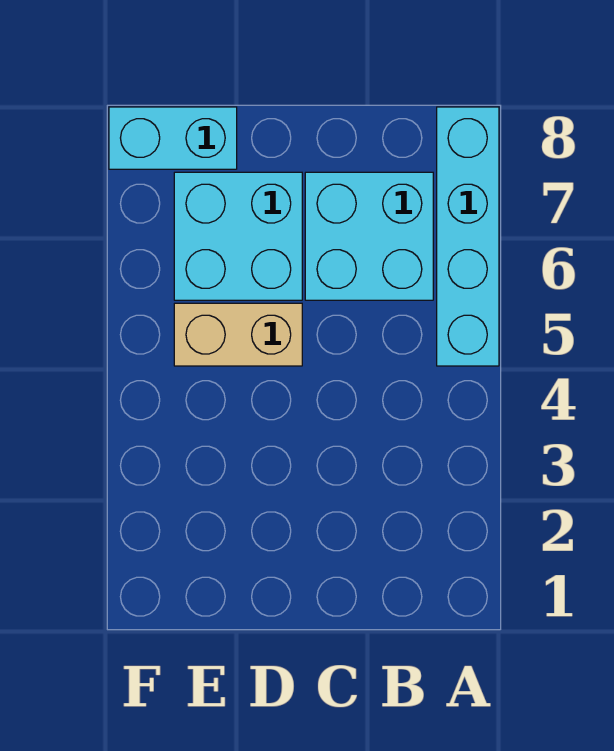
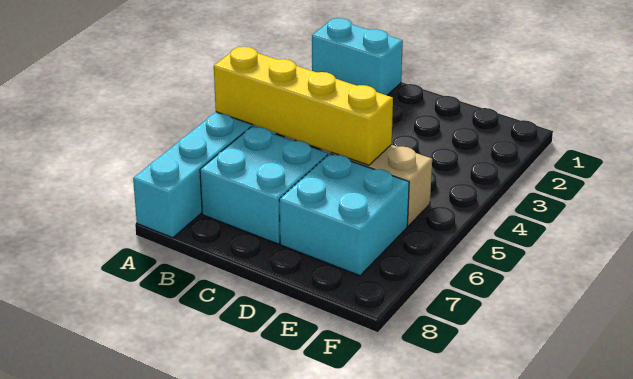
none -> yellow 1x4 brick [214,47,393,165]
cyan 1x2 brick [109,107,237,169] -> cyan 1x2 brick moved to [312,18,403,95]

